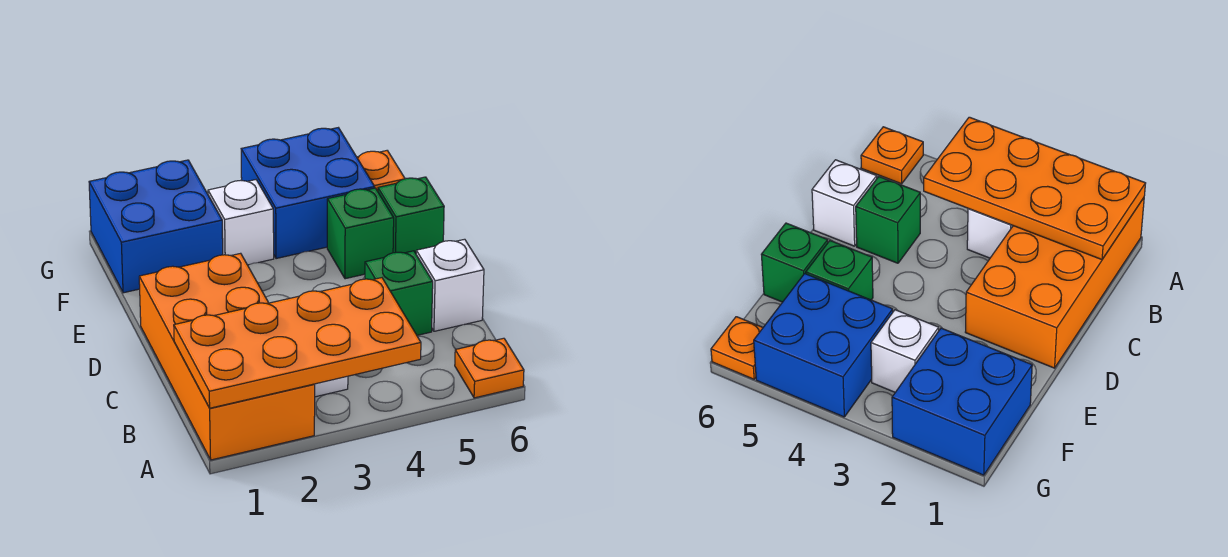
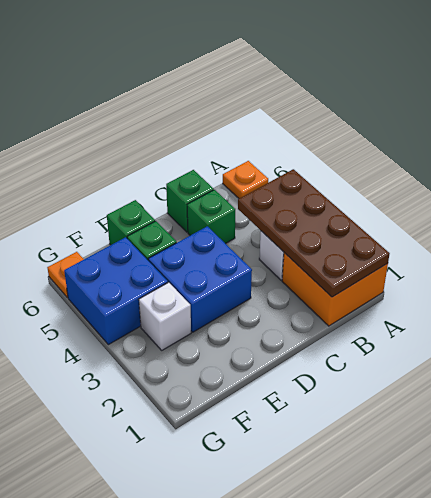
orange 2x4 brick [139,253,315,460] -> orange 2x2 brick [282,253,388,326]
orange 2x4 plate [174,278,421,408] -> brown 2x4 plate [238,169,390,297]
white 1x1 brick [416,239,484,331] -> green 1x1 brick [166,170,214,232]
blue 2x2 brick [89,160,223,293] -> blue 2x2 brick moved to [148,226,252,332]

